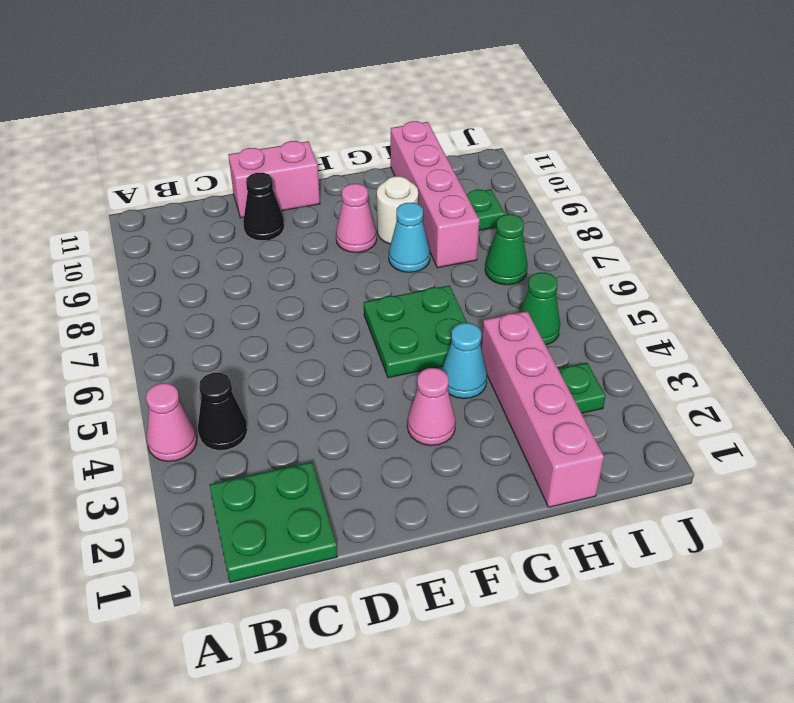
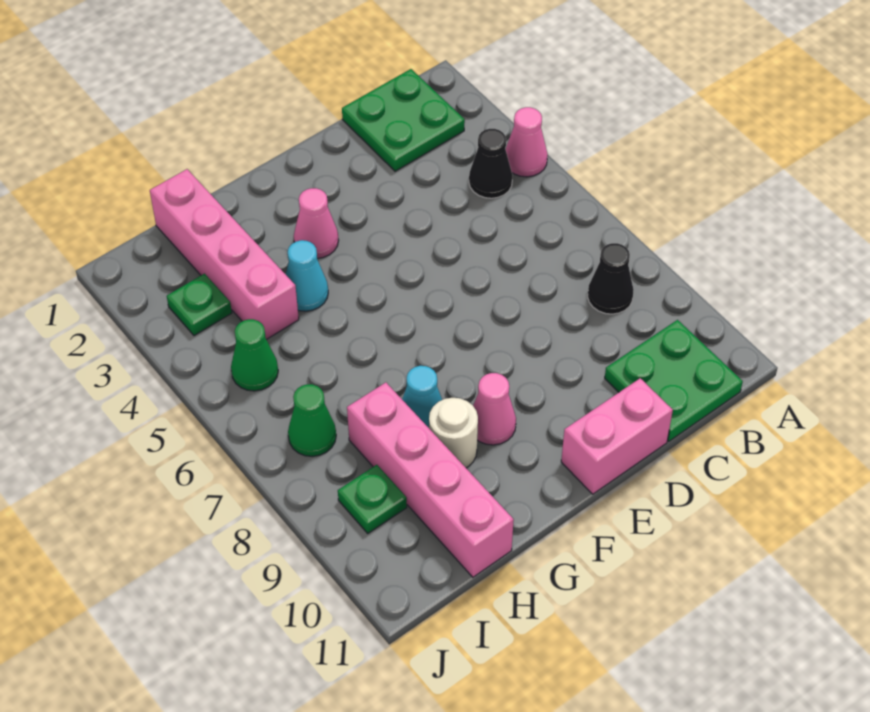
black 1x1 cone [243,173,284,241] -> black 1x1 cone moved to [588,243,634,314]
green 2x2 plate [364,285,467,378] -> green 2x2 plate moved to [605,320,743,441]

